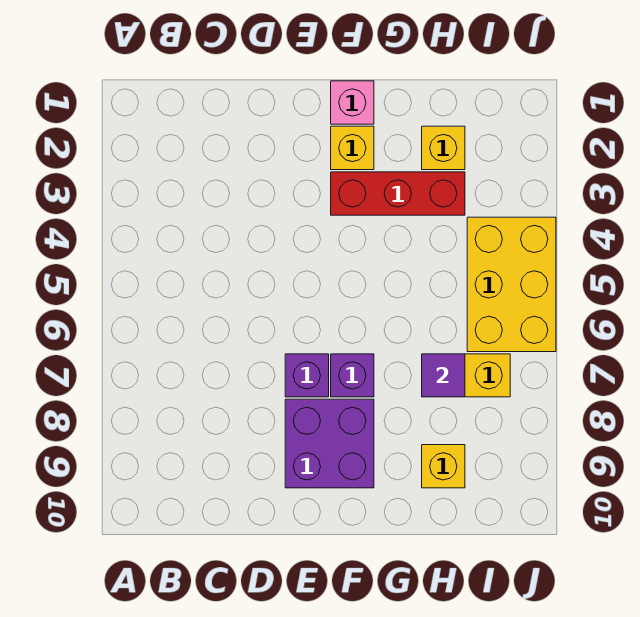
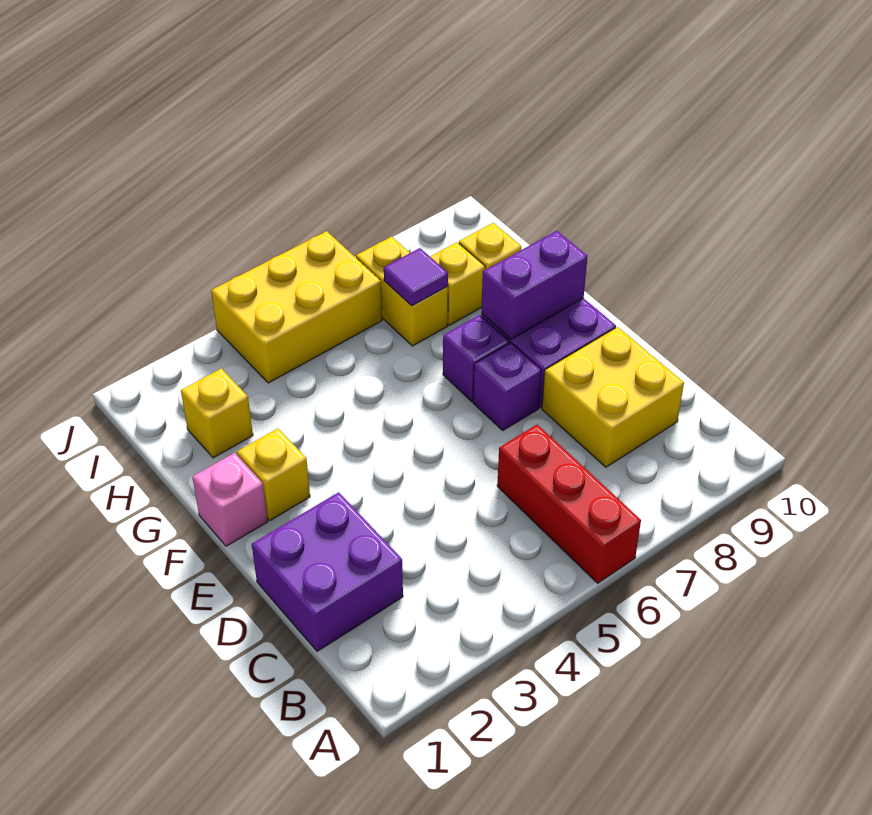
none -> purple 2x2 brick [252,492,403,651]
none -> yellow 2x2 brick [542,327,684,467]
red 1x3 brick [331,172,465,215] -> red 1x3 brick moved to [497,425,641,583]
none -> purple 1x2 brick [481,231,588,339]
none -> yellow 1x1 brick [430,242,485,325]

